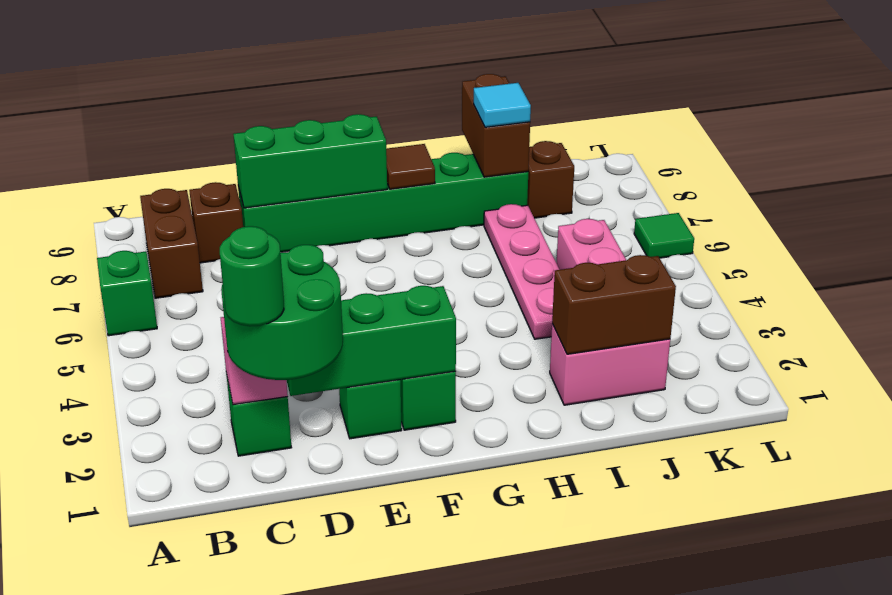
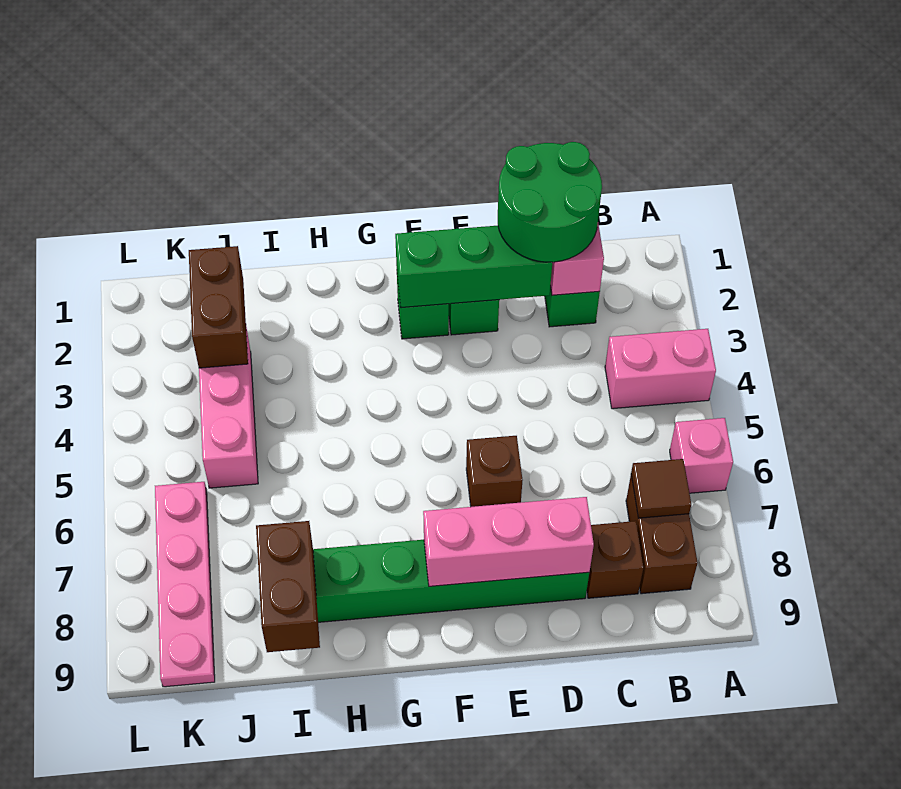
green 1x1 brick [97,251,157,336] -> pink 1x1 brick [670,418,733,493]
green 1x1 round brick [220,226,284,326] -> none
green 1x3 brick [233,114,387,208] -> pink 1x3 brick [423,497,594,586]
brown 1x1 tile [386,144,435,189] -> brown 1x1 tile moved to [631,459,691,518]
pink 1x2 brick [550,324,670,405] -> pink 1x2 brick moved to [605,329,716,409]
brown 1x2 brick [552,255,676,354] -> brown 1x2 brick turned to [189,246,248,368]
pink 1x4 plate [484,204,560,339] -> pink 1x4 plate moved to [155,482,215,687]
cyan 1x1 tile [474,83,531,127] -> none
brown 1x1 brick [527,141,574,218] -> brown 1x1 brick moved to [466,436,523,507]
green 1x1 tile [634,213,694,258] -> none

